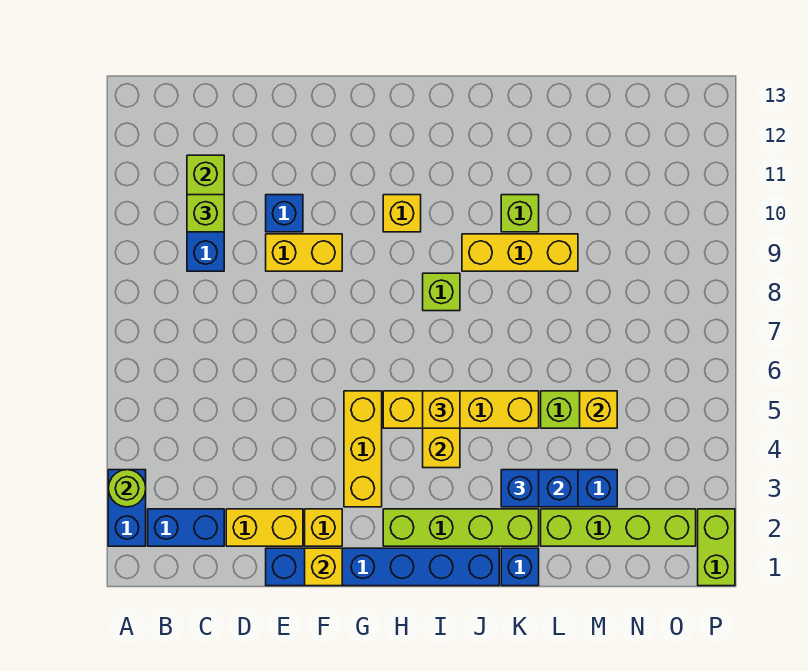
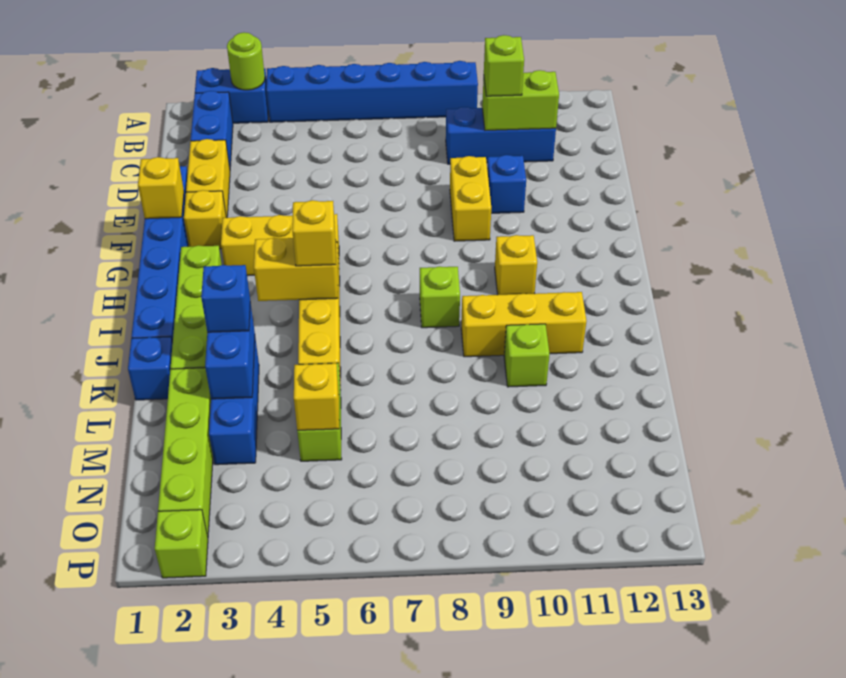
none -> blue 1x6 brick [266,61,478,122]
yellow 1x3 brick [462,234,578,271] -> yellow 1x3 brick turned to [461,292,587,357]
lime 1x2 brick [698,509,735,586] -> lime 1x1 brick [155,510,208,578]

